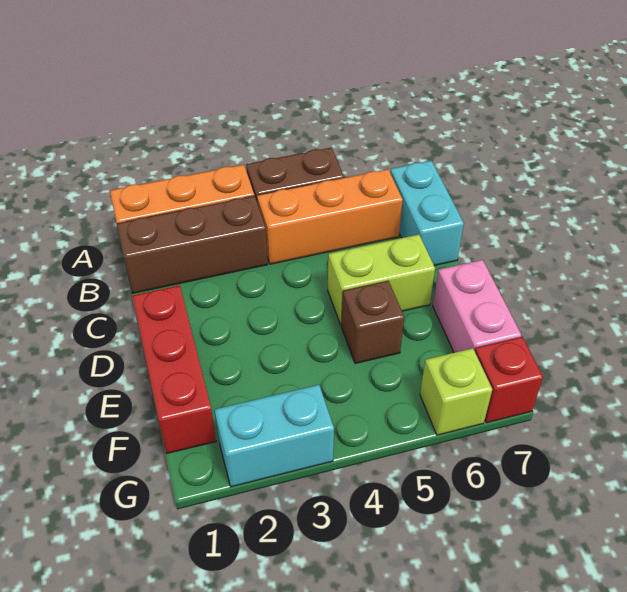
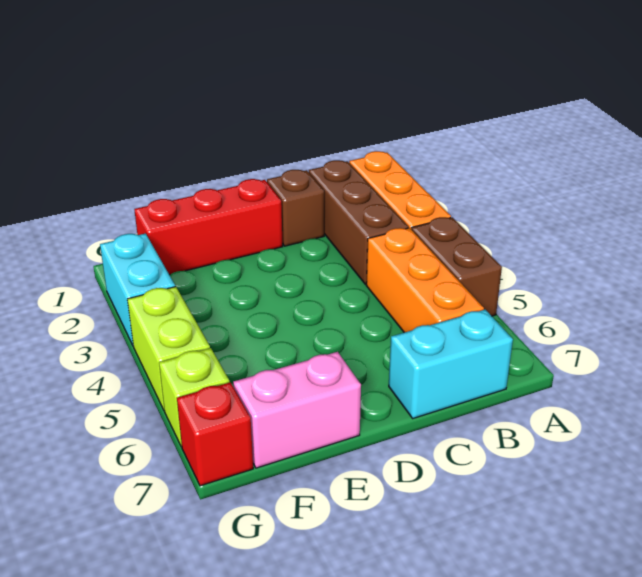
lime 1x2 brick [328,235,435,325] -> lime 1x2 brick moved to [127,287,210,411]
brown 1x1 brick [341,281,404,363] -> brown 1x1 brick moved to [267,170,324,246]

